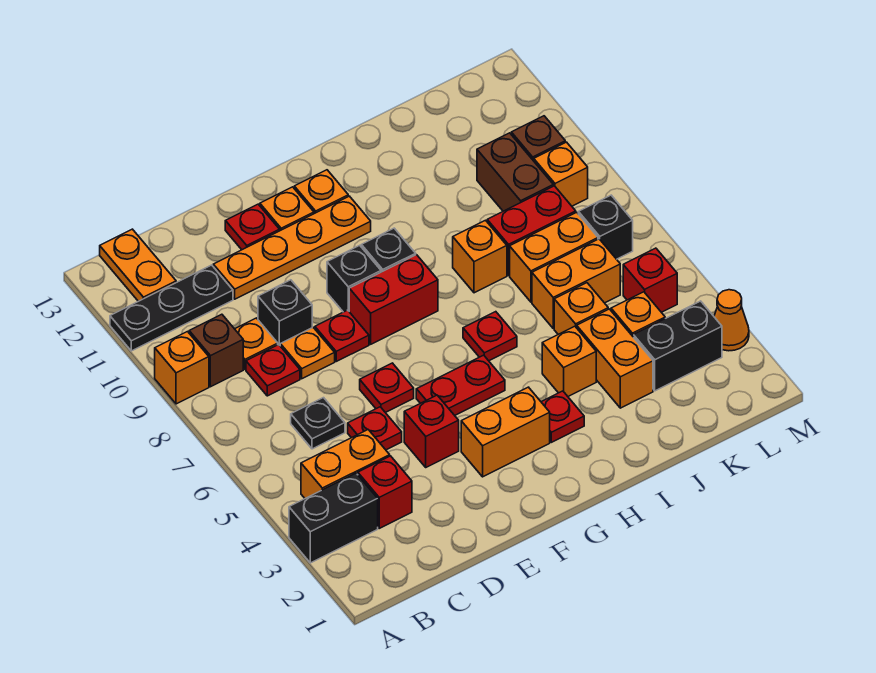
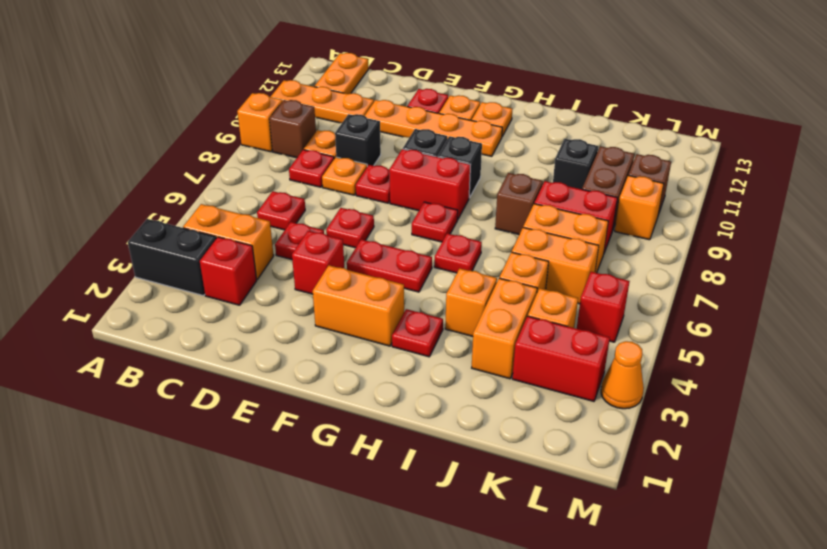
black 1x3 plate [110,265,233,351] -> orange 1x3 plate [271,80,374,123]
black 1x1 plate [291,398,345,449] -> red 1x1 plate [257,191,305,230]
none -> red 1x1 plate [412,202,458,242]
orange 1x1 brick [453,220,507,293] -> brown 1x1 brick [495,173,543,234]
black 1x2 brick [634,301,722,391] -> red 1x2 brick [512,316,610,401]
black 1x1 brick [578,195,633,259] -> black 1x1 brick moved to [553,139,598,189]

